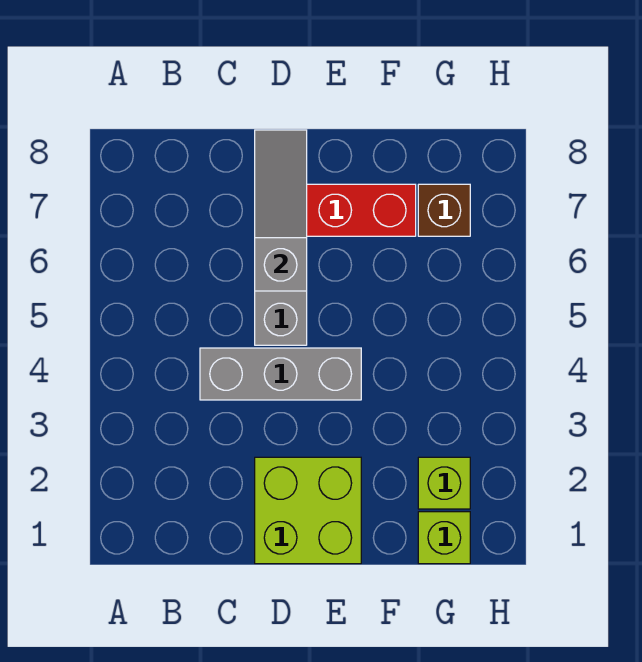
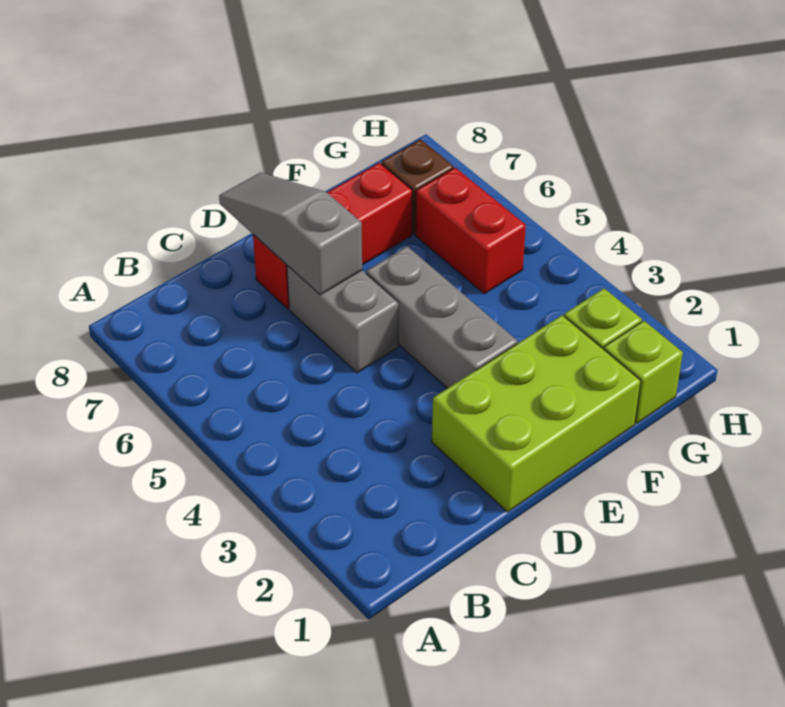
grey 1x3 brick [200,348,361,400] -> grey 1x3 brick turned to [366,246,518,388]
lime 2x2 brick [255,457,361,564] -> lime 2x3 brick [432,315,641,512]
none -> red 1x2 brick [416,168,526,294]

